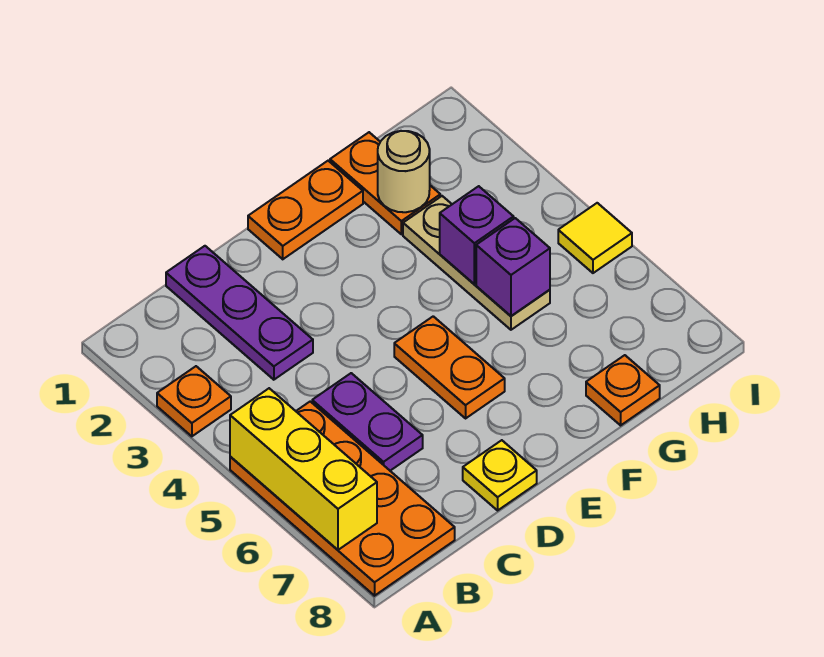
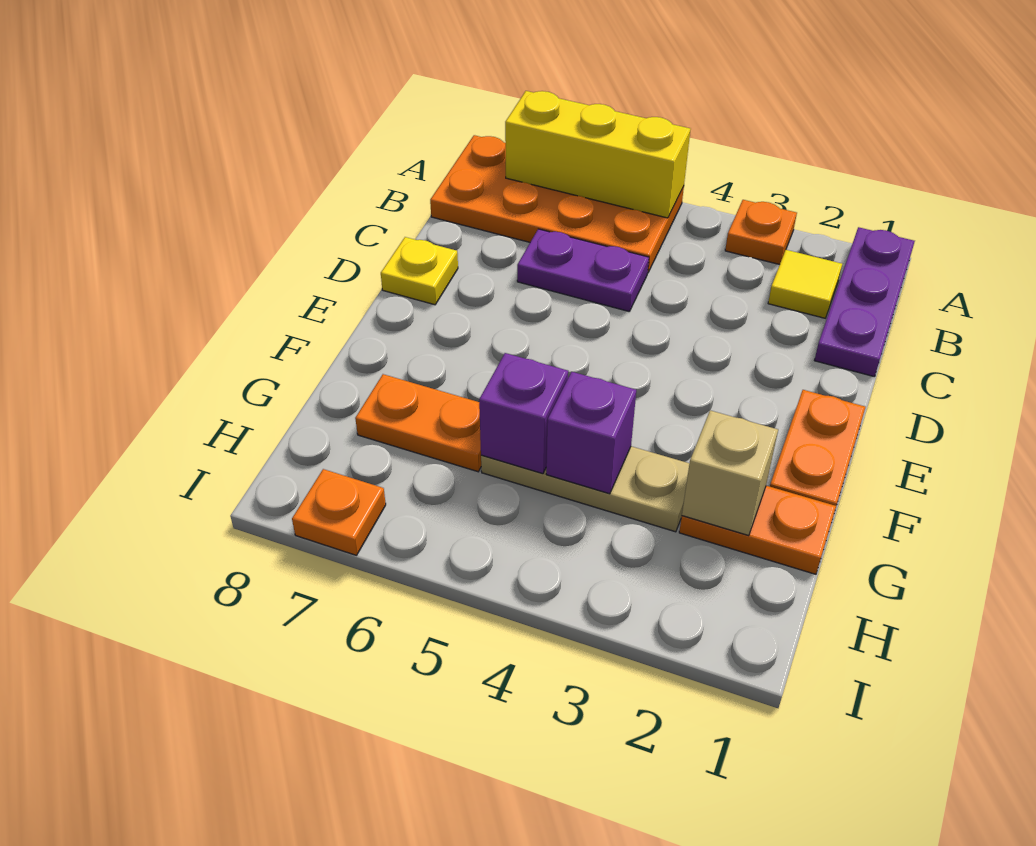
purple 1x3 plate [166,246,313,380] -> purple 1x3 plate turned to [814,227,915,377]
orange 1x2 plate [394,316,505,418] -> orange 1x2 plate moved to [355,374,481,472]
tan 1x1 round brick [378,131,430,212] -> tan 1x1 brick [682,410,778,536]
orange 1x1 plate [586,355,660,425] -> orange 1x1 plate moved to [292,469,386,555]
yellow 1x1 tile [558,203,632,273] -> yellow 1x1 tile moved to [768,250,842,318]

